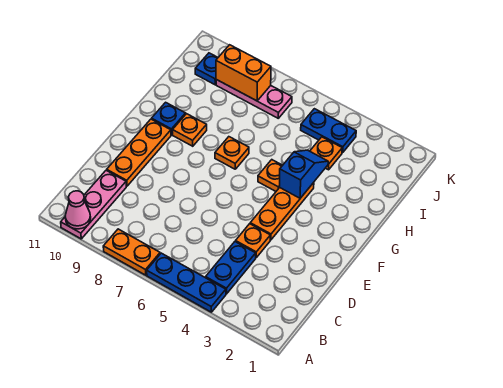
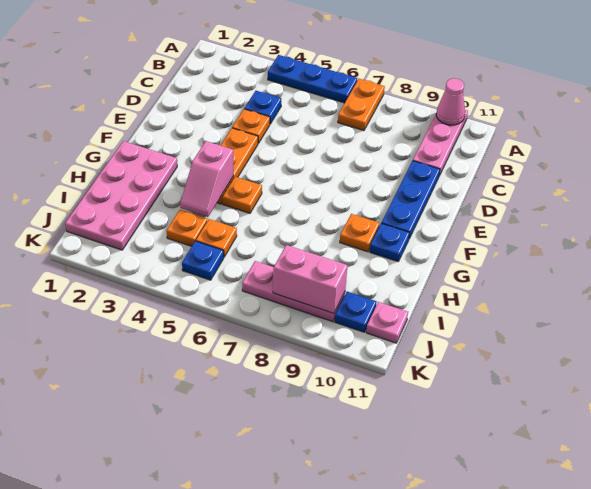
orange 1x2 plate [103,229,160,275] -> orange 1x2 plate turned to [338,79,385,131]
blue 1x2 plate [206,242,256,294] -> blue 1x1 plate [244,91,281,124]
orange 1x3 plate [107,119,171,186] -> blue 1x3 plate [382,161,440,238]
none -> pink 2x4 plate [65,141,177,250]
blue 1x2 slope [280,150,328,198] -> pink 1x2 slope [180,141,233,217]
orange 1x1 plate [215,137,249,169] -> orange 1x1 plate moved to [196,219,237,257]
blue 1x2 plate [301,109,356,153] -> blue 1x1 plate [182,241,224,280]
orange 1x2 brick [216,45,271,101] -> pink 1x2 brick [273,245,348,314]
none -> pink 1x1 plate [366,302,408,343]

